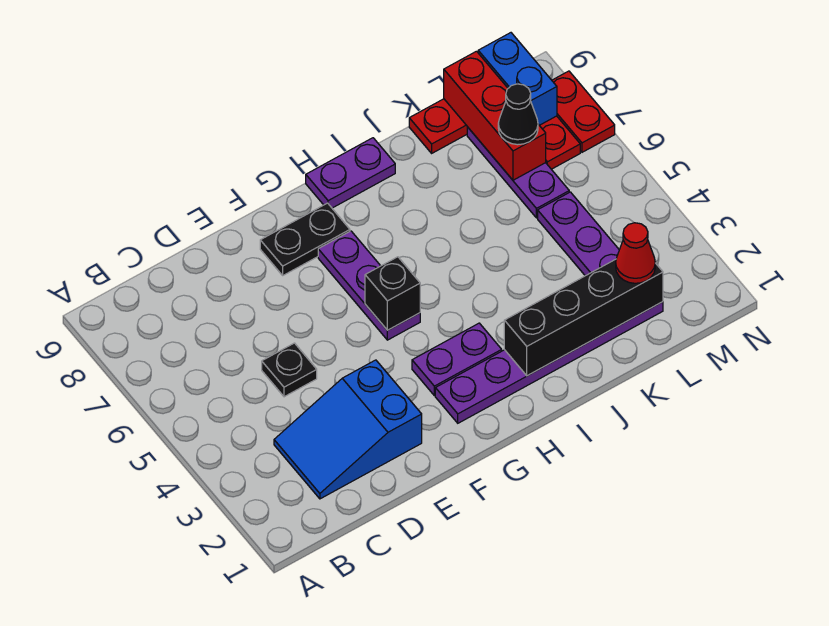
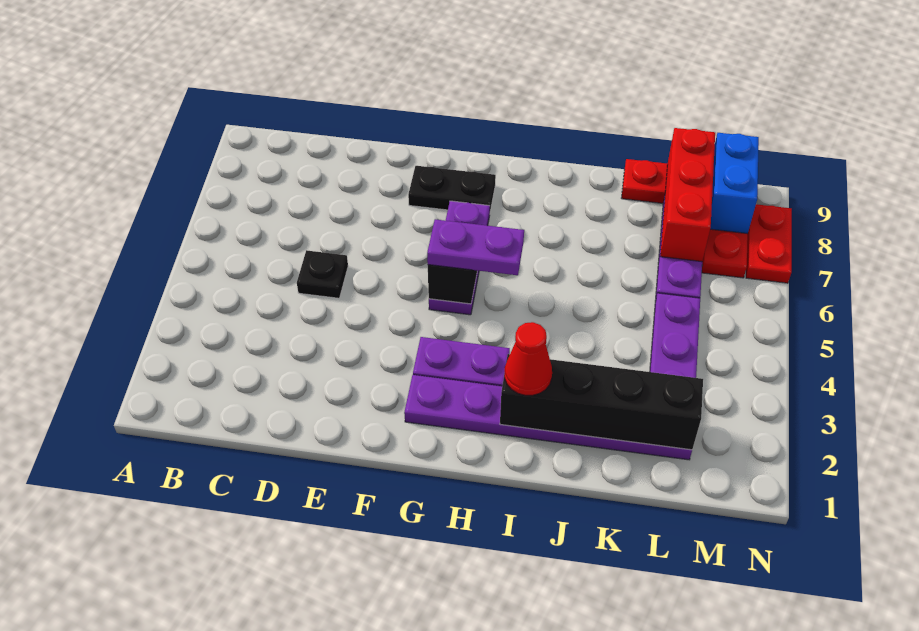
blue 2x3 slope [274,360,422,499] -> none
purple 1x2 plate [306,138,395,208] -> purple 1x2 plate moved to [427,219,524,275]
red 1x1 cone [616,223,655,283] -> red 1x1 cone moved to [505,322,552,395]
black 1x1 cone [498,84,538,145] -> none

